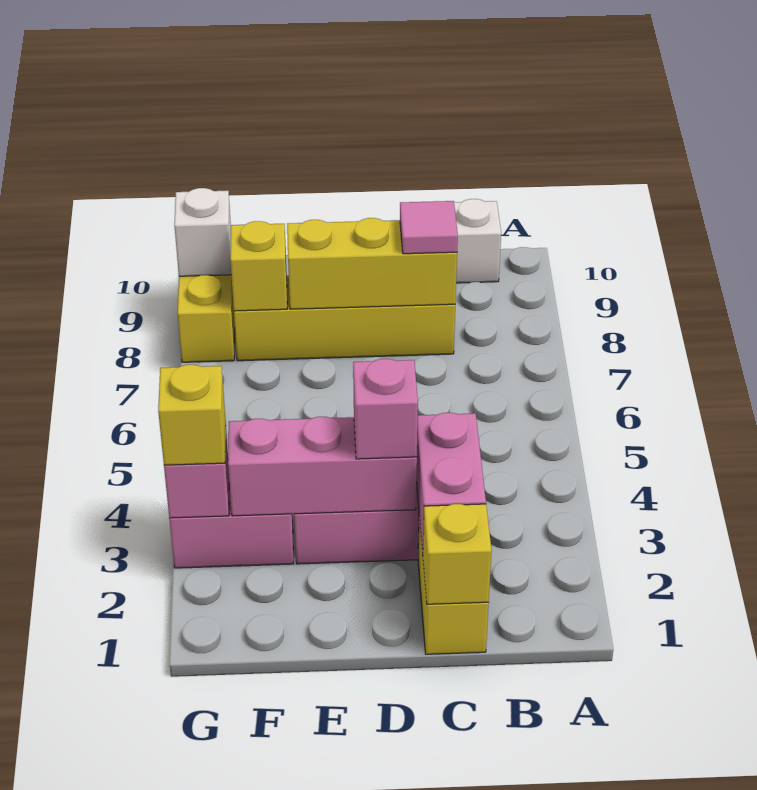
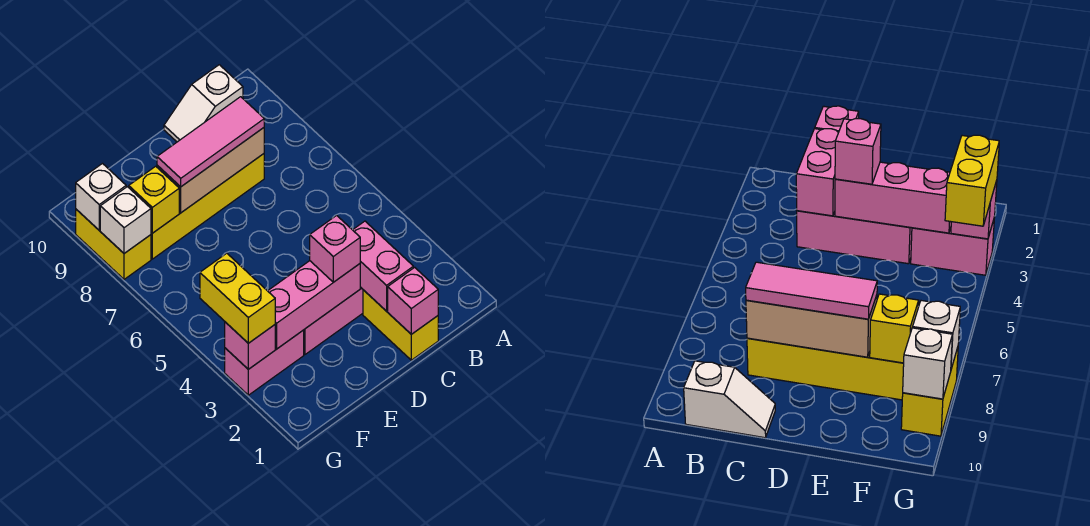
yellow 1x1 brick [423,504,492,604] -> pink 1x1 brick [388,267,438,334]
yellow 1x3 brick [287,218,457,309] -> tan 1x3 brick [157,128,264,213]
pink 1x1 tile [400,201,458,254] -> pink 1x3 tile [157,97,264,187]
yellow 1x1 brick [158,365,226,465] -> yellow 1x2 brick [200,253,275,343]
none -> white 1x1 brick [100,187,151,253]

